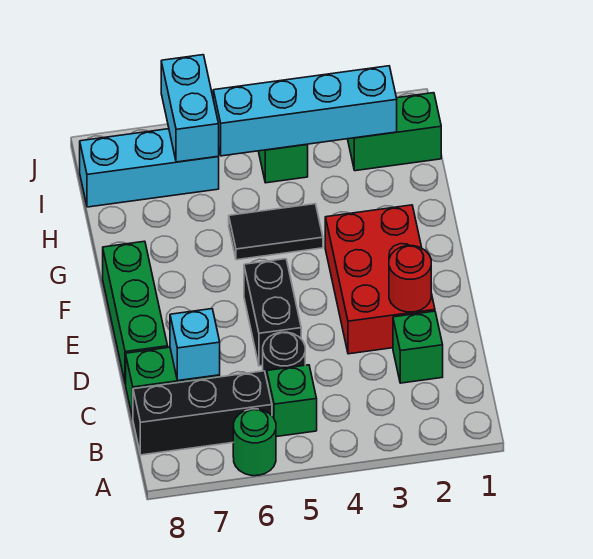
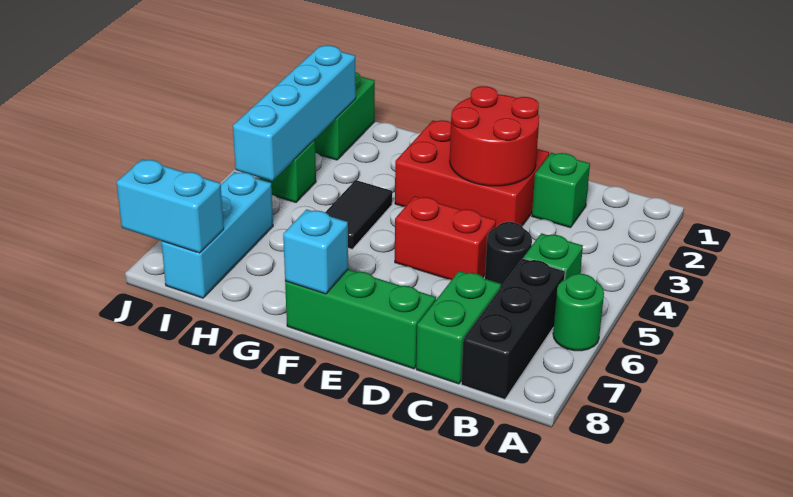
cyan 1x1 brick [170,309,220,381] -> cyan 1x1 brick moved to [283,209,348,294]
red 1x1 round brick [389,246,431,312] -> red 2x2 round brick [450,86,539,186]
black 1x2 brick [244,259,301,366] -> red 1x2 brick [395,196,496,280]
cyan 1x2 brick [161,55,219,162] -> cyan 1x2 brick moved to [117,159,224,253]

